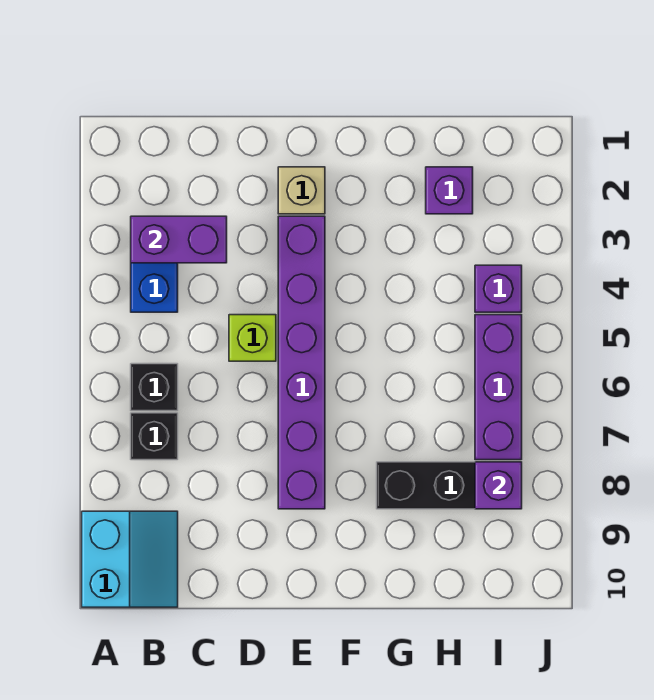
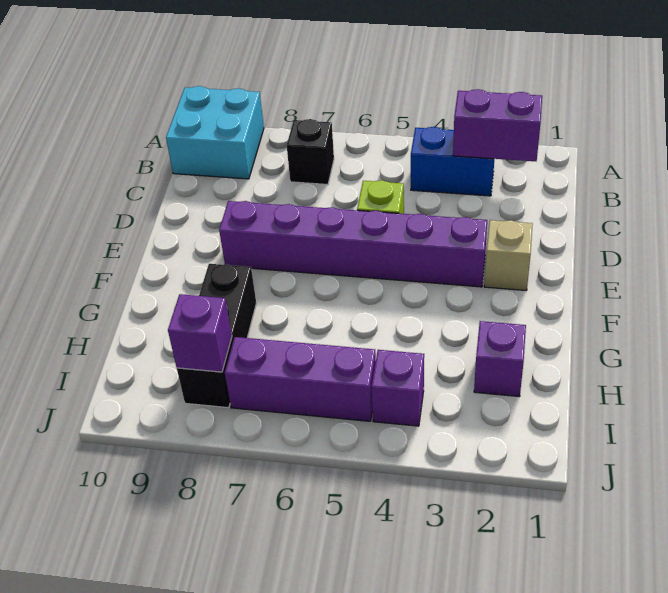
cyan 2x2 slope [82,511,178,607] -> cyan 2x2 brick [166,86,264,179]
purple 1x2 brick [131,216,227,263] -> purple 1x2 brick turned to [453,89,542,161]
black 1x1 brick [131,364,178,411] -> none

